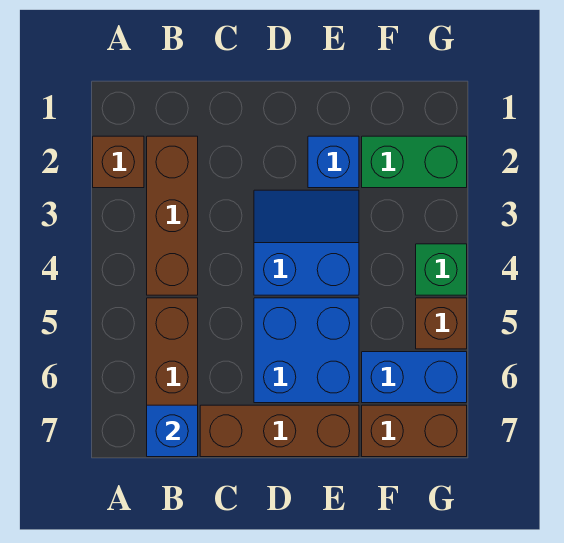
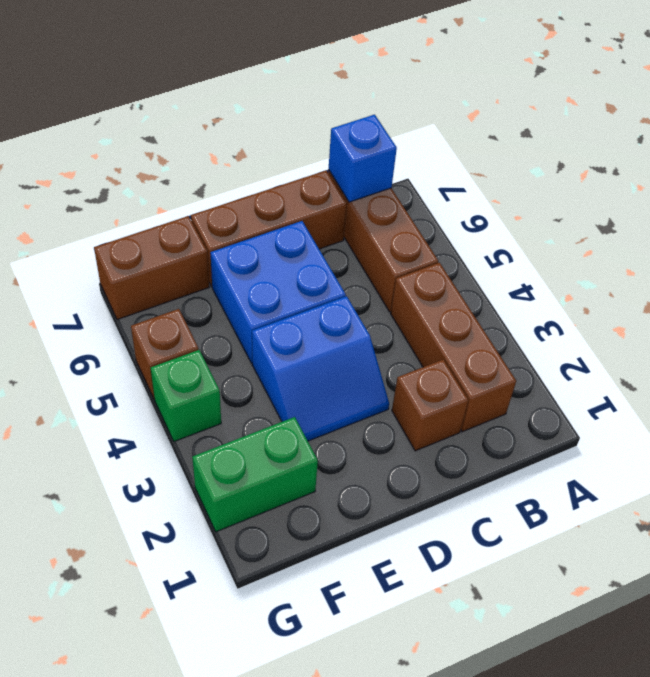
brown 1x1 brick [93,136,144,188] -> brown 1x1 brick moved to [392,360,468,451]
blue 1x1 brick [308,136,359,188] -> none
blue 1x2 brick [362,352,467,403] -> none

